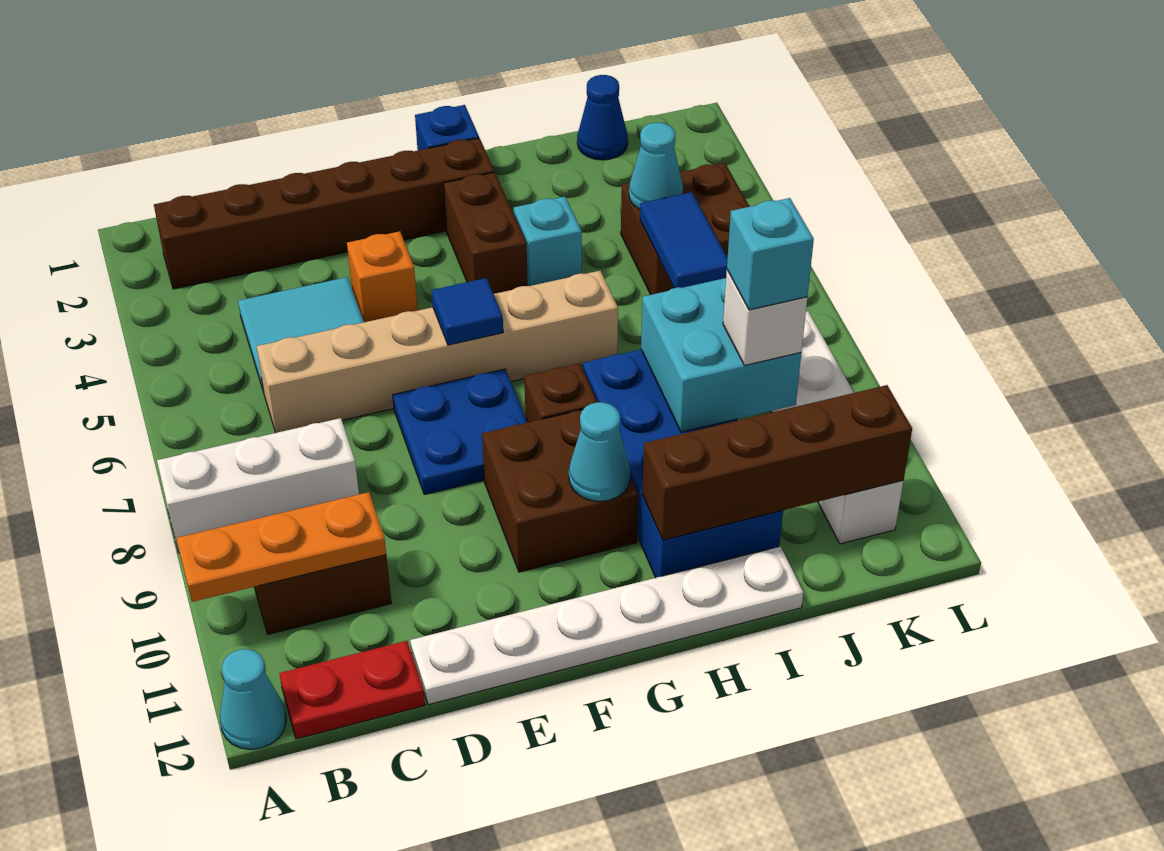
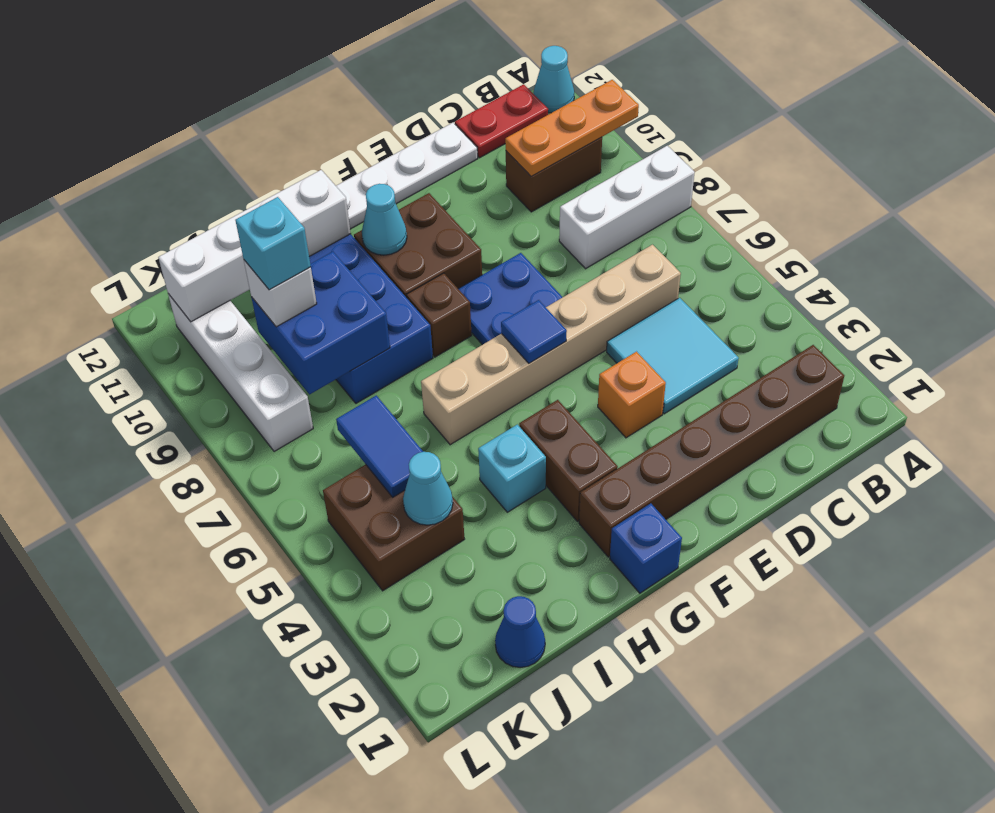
brown 1x4 brick [642,385,912,540] -> white 1x4 brick [158,170,351,322]
cyan 2x2 brick [641,278,801,432] -> blue 2x2 brick [251,252,390,395]

